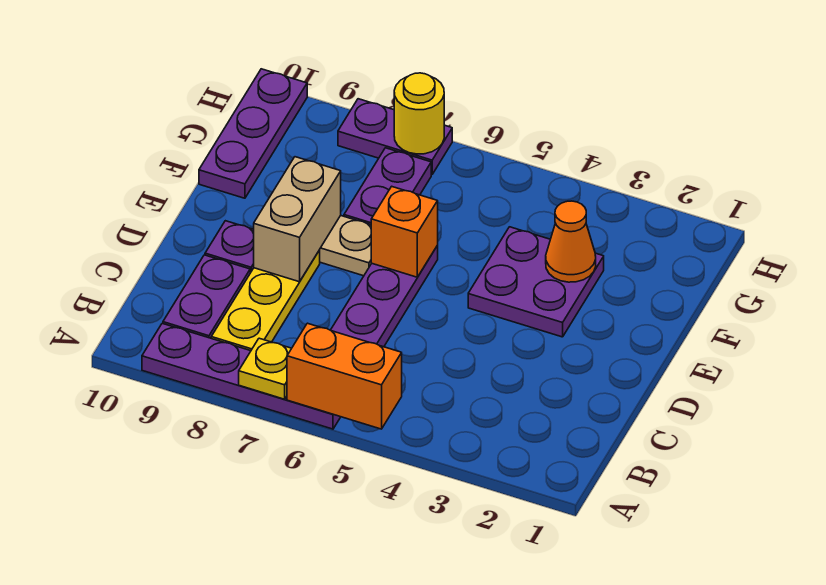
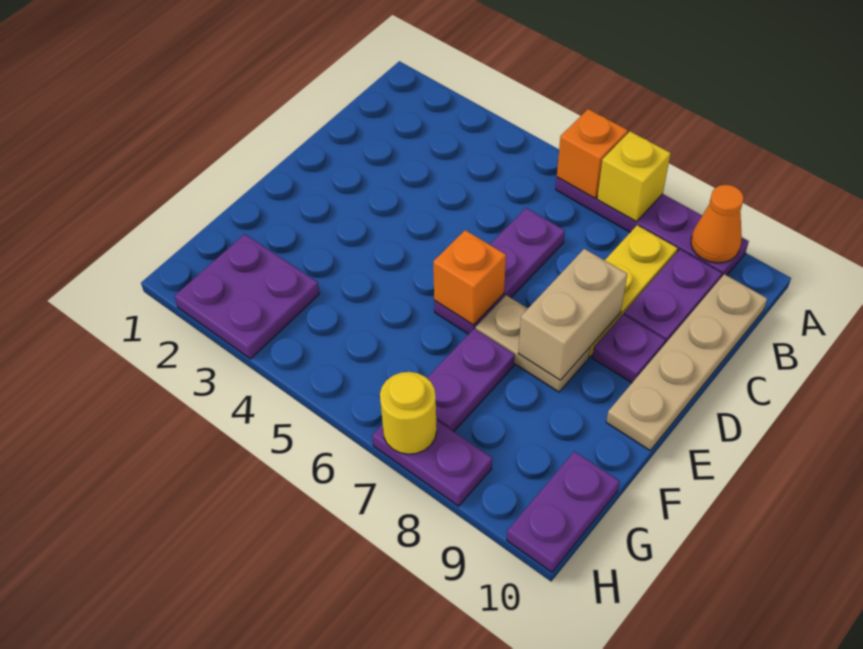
orange 1x2 brick [287,323,402,429] -> orange 1x1 brick [557,109,628,198]
yellow 1x1 plate [239,338,291,399] -> yellow 1x1 brick [597,131,671,222]
none -> tan 1x4 plate [606,274,767,450]
purple 2x2 plate [468,227,604,337] -> purple 2x2 plate moved to [175,234,319,359]
orange 1x1 cone [546,201,596,282] -> orange 1x1 cone moved to [691,185,744,263]
purple 1x3 plate [199,69,307,198] -> purple 1x2 plate [507,451,619,572]

